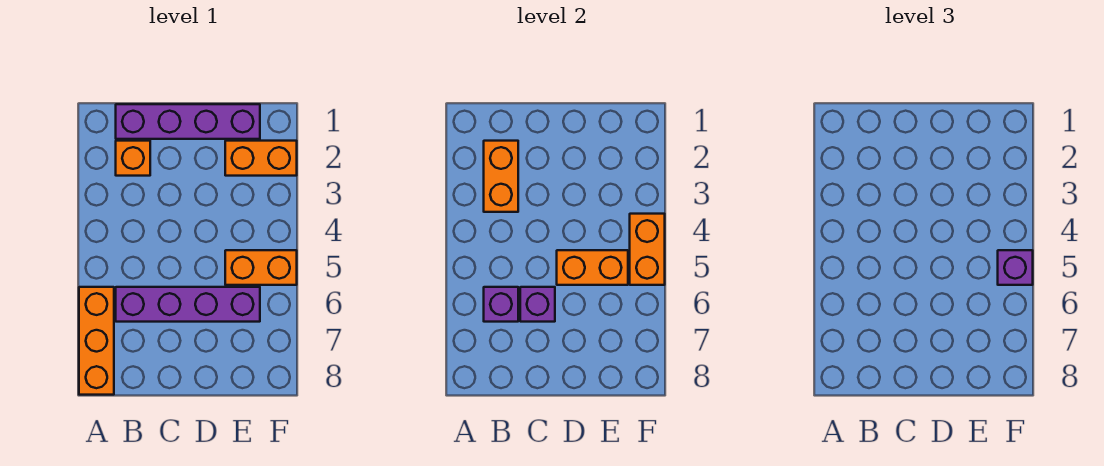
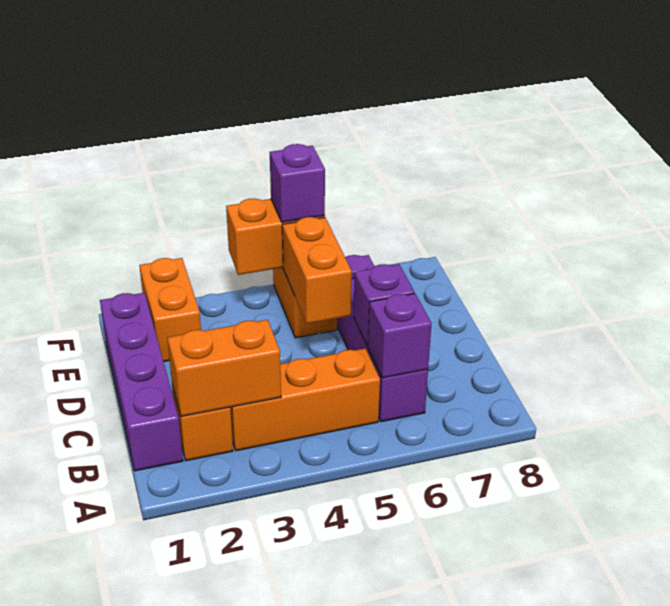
orange 1x3 brick [79,287,114,395] -> orange 1x3 brick moved to [230,348,380,451]

